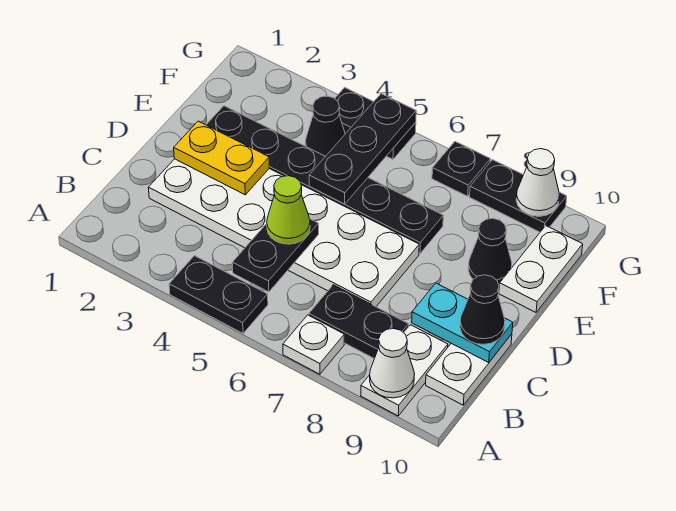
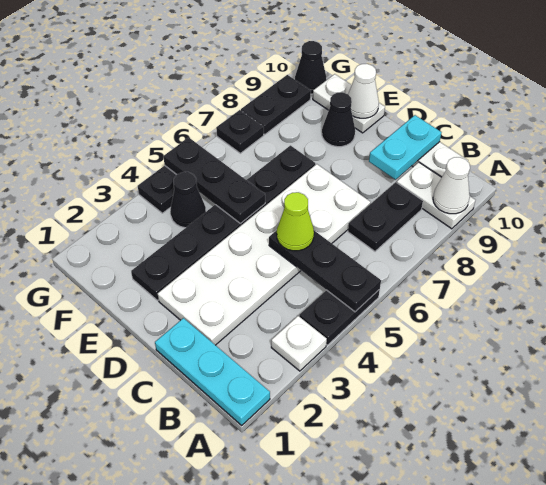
none -> cyan 1x3 plate [155,318,270,425]
white 1x1 plate [283,315,344,374] -> white 1x1 plate moved to [271,316,327,371]
black 1x2 plate [232,219,319,292] -> black 1x3 plate [269,230,381,312]
black 1x1 cone [460,275,505,344] -> black 1x1 cone moved to [295,41,327,94]
yellow 1x2 plate [174,121,269,195] -> none
white 1x1 cone [516,149,559,216] -> white 1x1 cone moved to [348,64,379,118]

